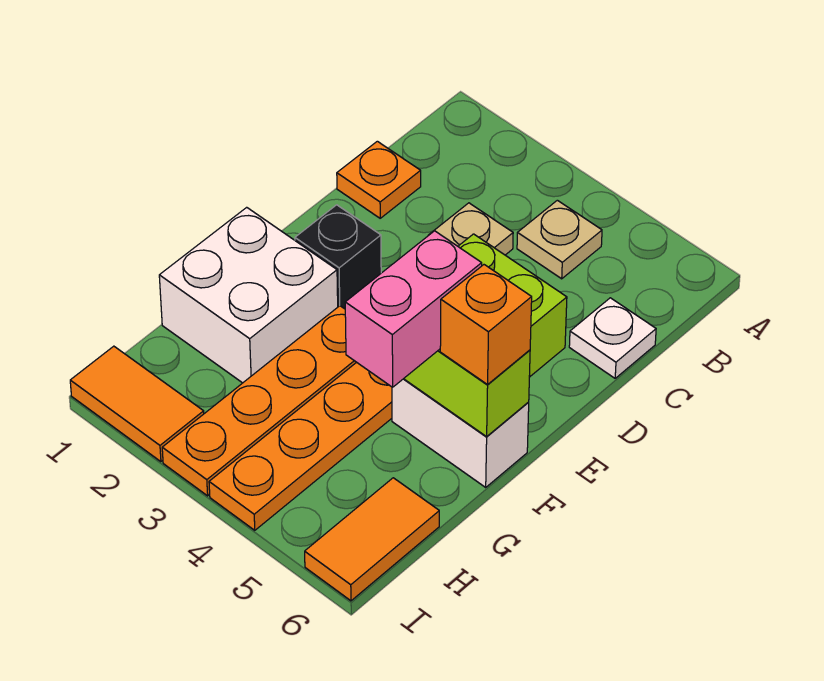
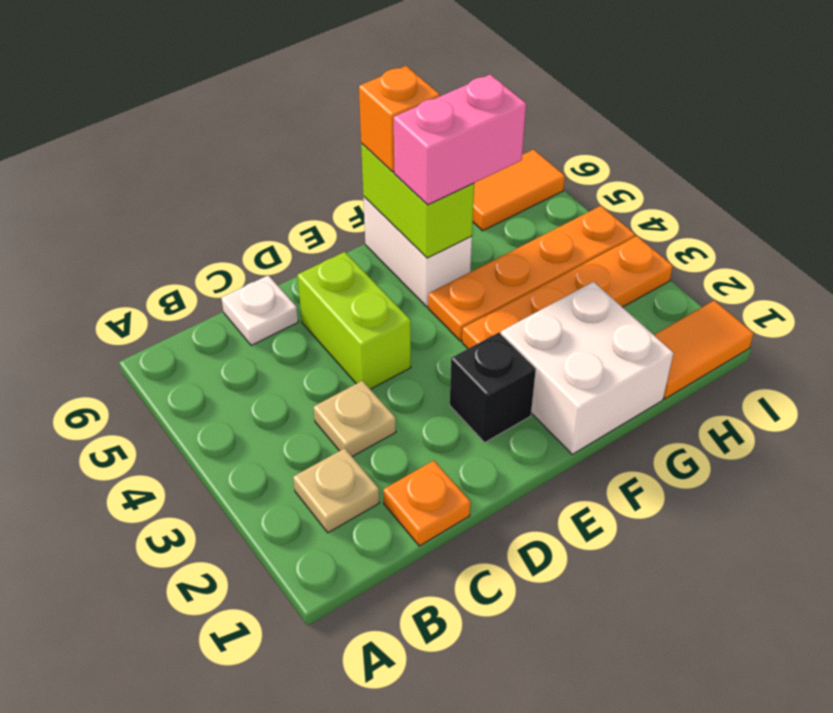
tan 1x1 plate [517,200,602,279] -> tan 1x1 plate moved to [293,448,379,533]
orange 1x2 tile [70,346,204,462] -> orange 1x2 tile turned to [654,300,754,399]

